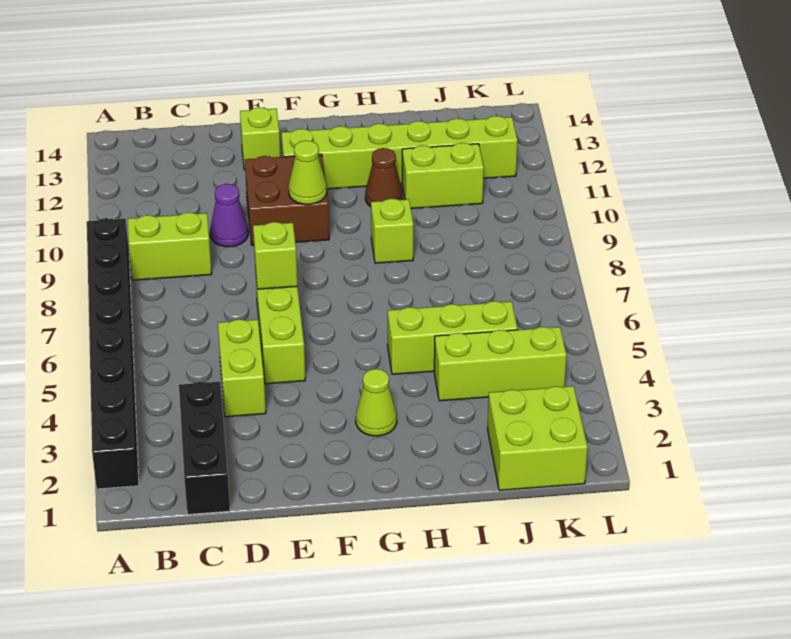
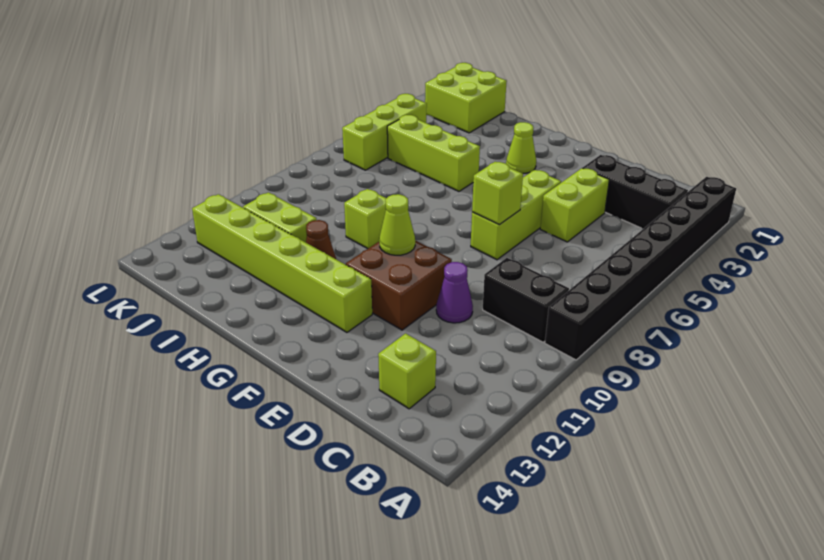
lime 1x2 brick [128,212,212,280] -> black 1x2 brick [483,258,569,342]
black 1x3 brick [179,382,230,515] -> black 1x3 brick turned to [583,155,688,229]
lime 1x1 brick [240,107,280,170] -> lime 1x1 brick moved to [378,333,436,409]
lime 1x3 brick [434,327,567,401] -> lime 1x3 brick turned to [342,94,427,170]

